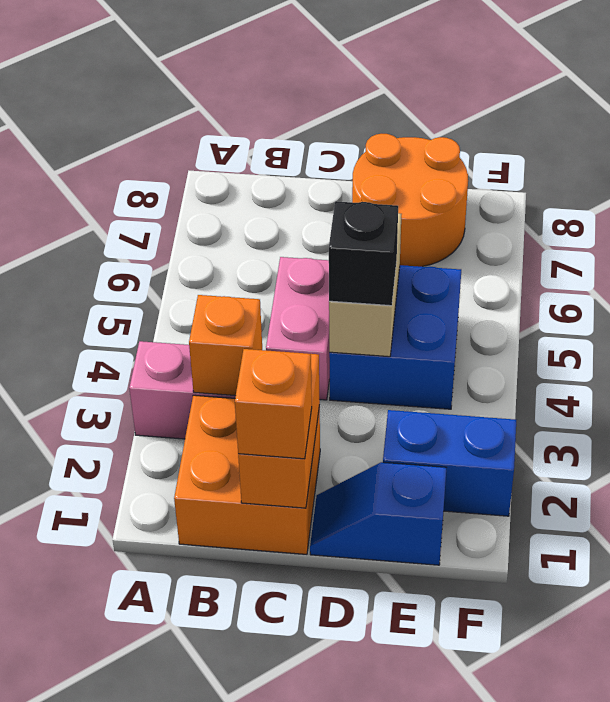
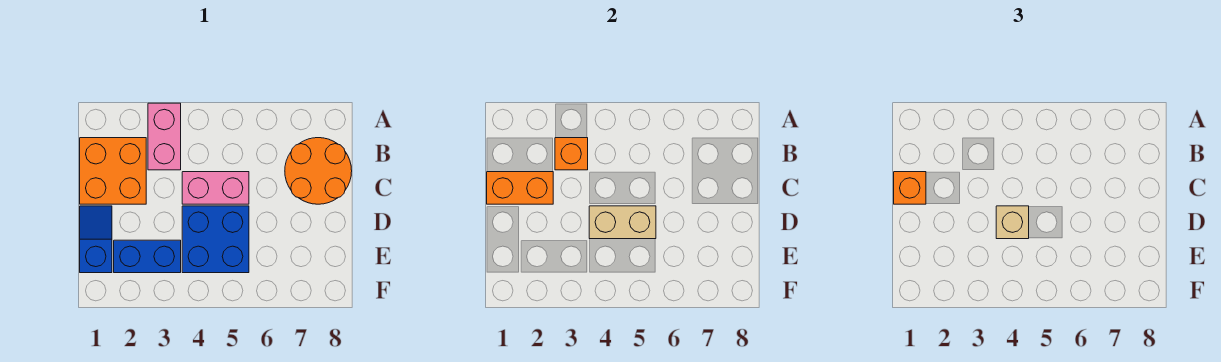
black 1x1 brick [329,201,398,306] -> tan 1x1 brick [996,206,1029,239]
orange 2x2 round brick [352,134,468,267] -> orange 2x2 round brick moved to [285,138,352,204]
blue 1x2 brick [383,410,516,516] -> blue 1x2 brick turned to [114,240,181,273]

